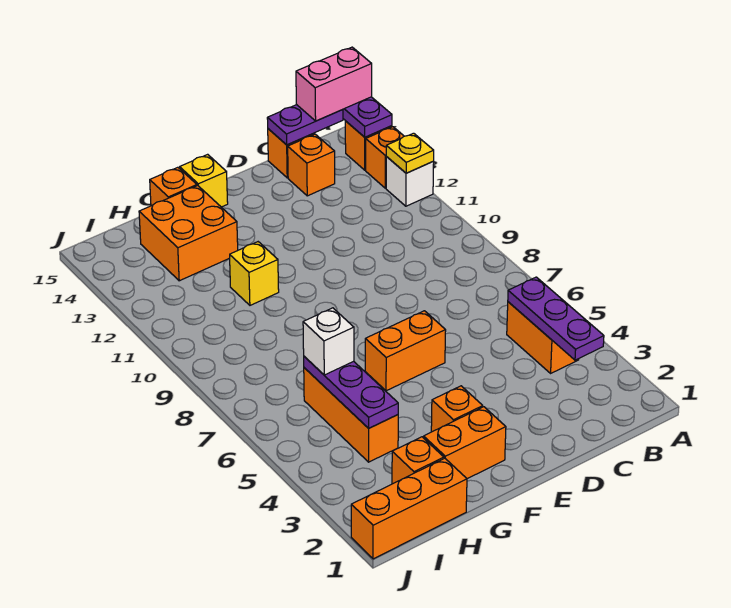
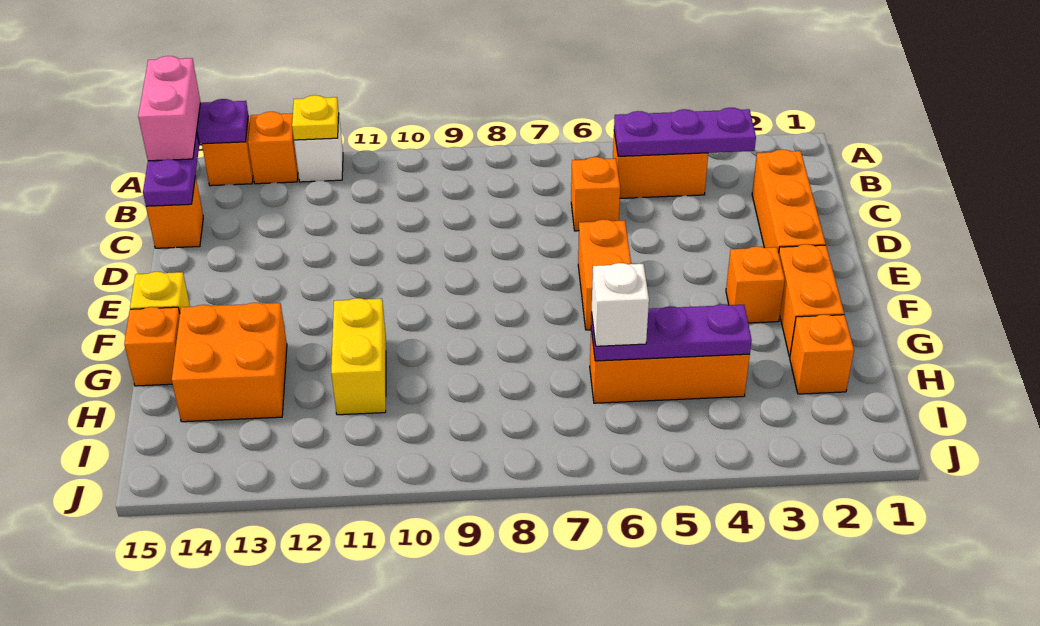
orange 1x1 brick [288,134,335,196] -> orange 1x1 brick moved to [571,157,620,231]
yellow 1x1 brick [230,242,279,305] -> yellow 1x2 brick [331,298,386,415]
orange 1x3 brick [351,458,467,559] -> orange 1x3 brick moved to [752,149,826,253]

